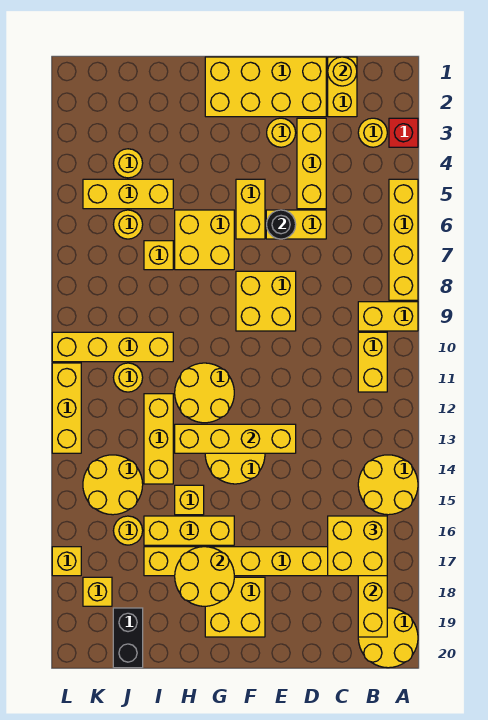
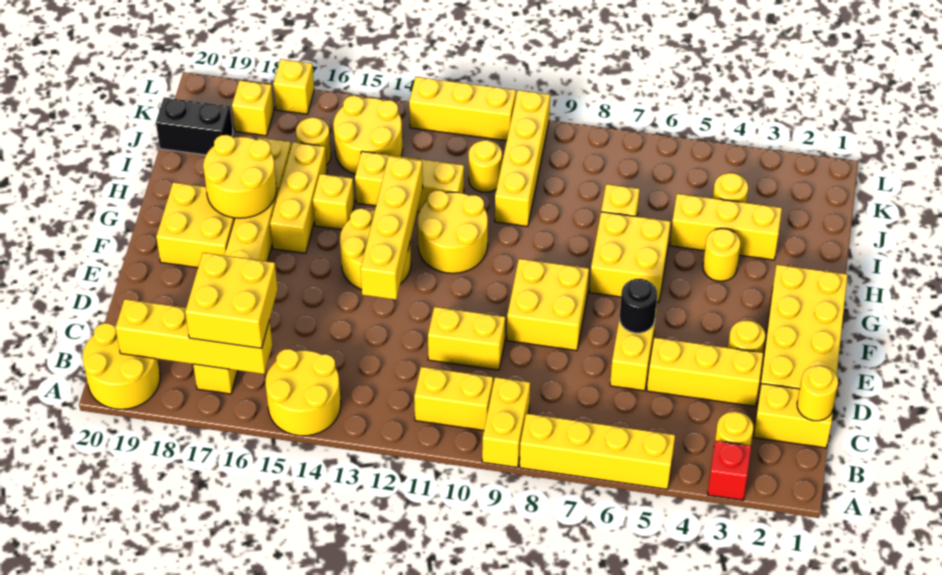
yellow 1x2 brick [236,179,265,239] -> yellow 1x2 brick moved to [428,307,505,370]
yellow 1x3 brick [83,179,173,209] -> yellow 1x3 brick turned to [670,194,782,260]
yellow 1x1 round brick [114,210,143,239] -> yellow 1x1 round brick moved to [703,228,740,281]

